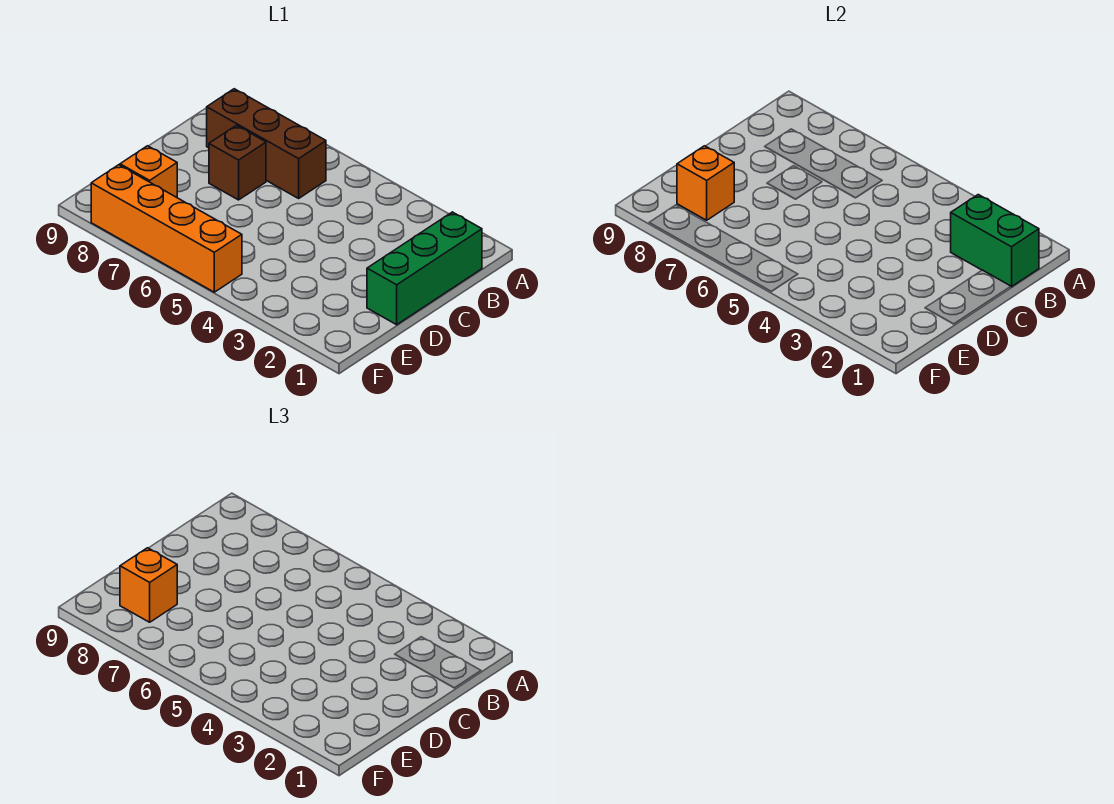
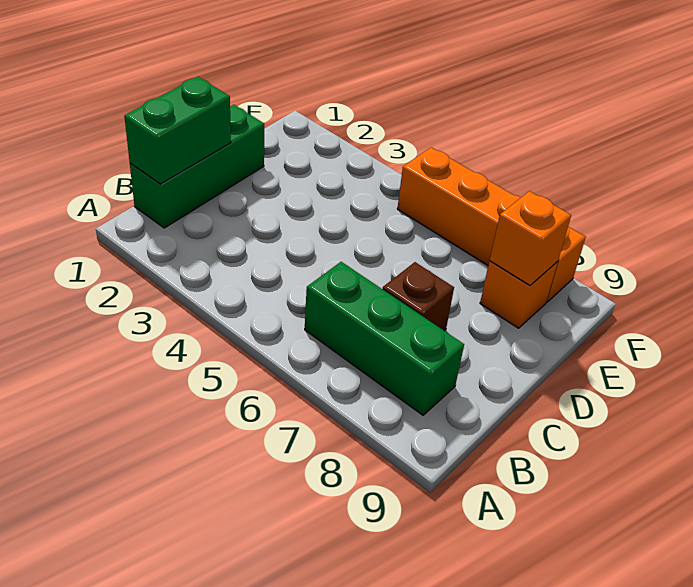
green 1x2 brick [951,195,1039,287] -> green 1x2 brick turned to [124,77,231,184]
brown 1x3 brick [207,89,326,198] -> green 1x3 brick [305,262,464,415]
orange 1x1 brick [120,548,177,622] -> none

